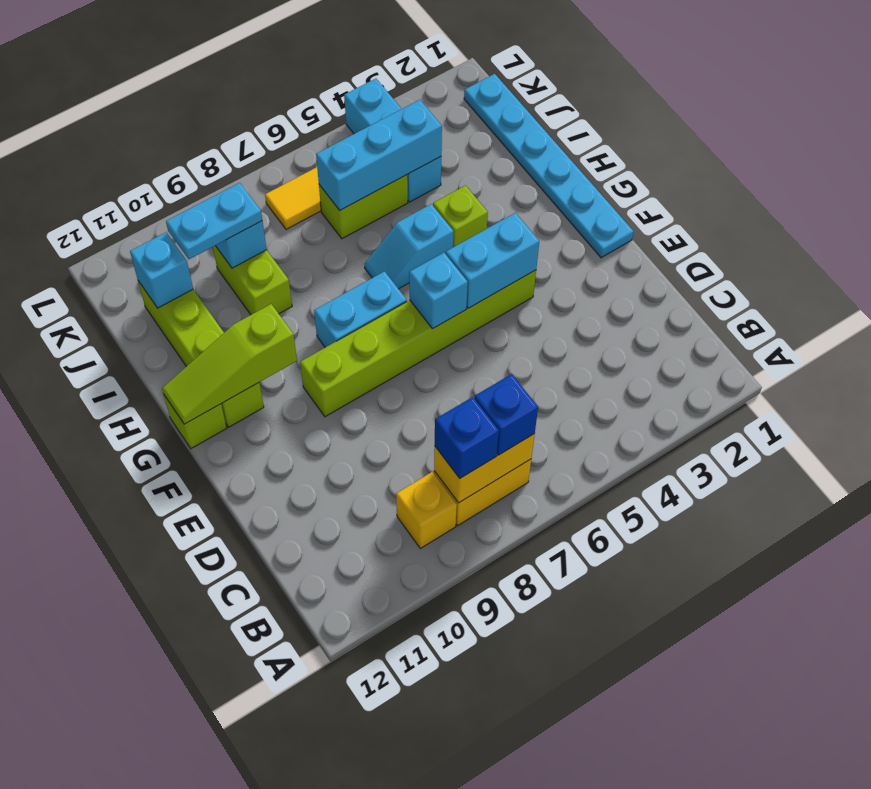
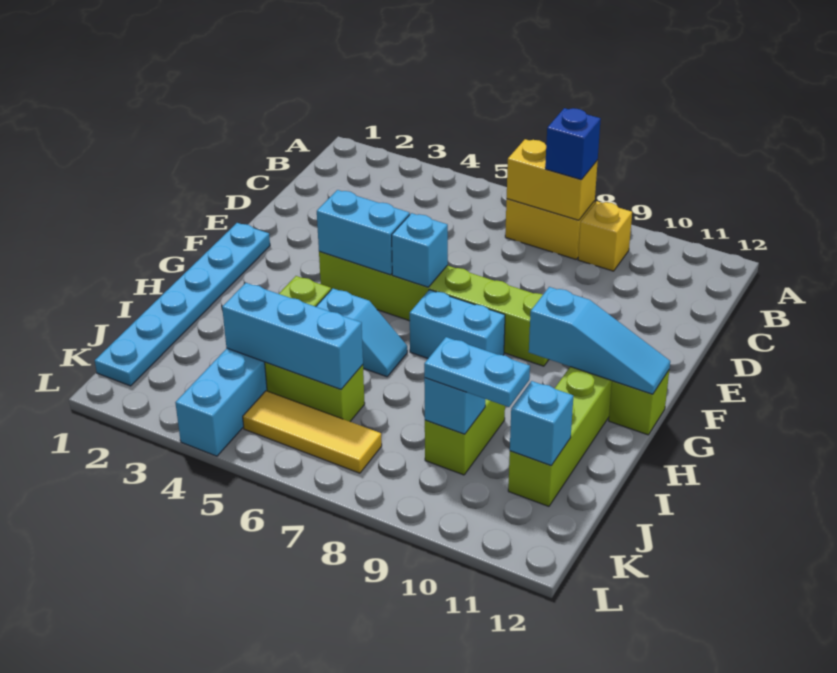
blue 1x1 brick [475,374,538,455] -> none
lime 1x3 slope [162,304,297,424] -> cyan 1x3 slope [529,287,670,394]

